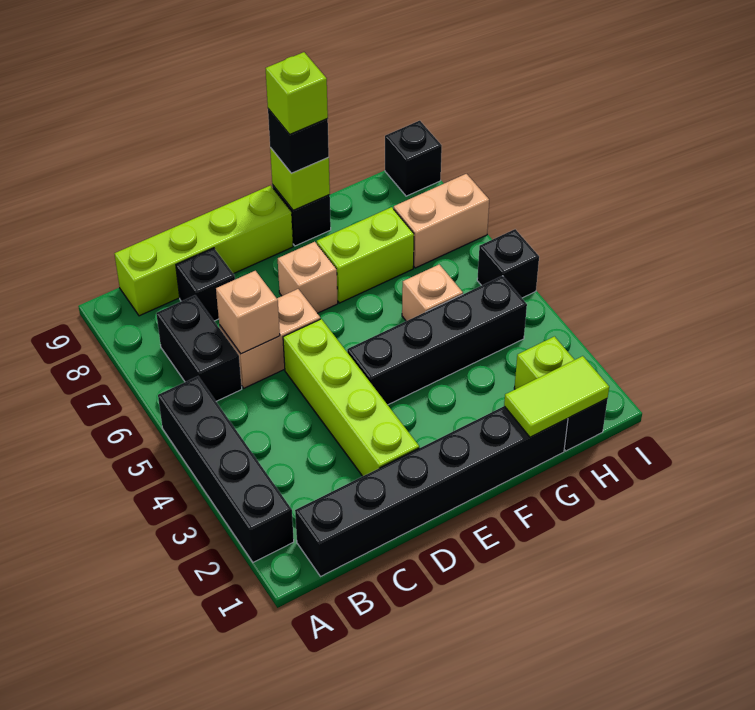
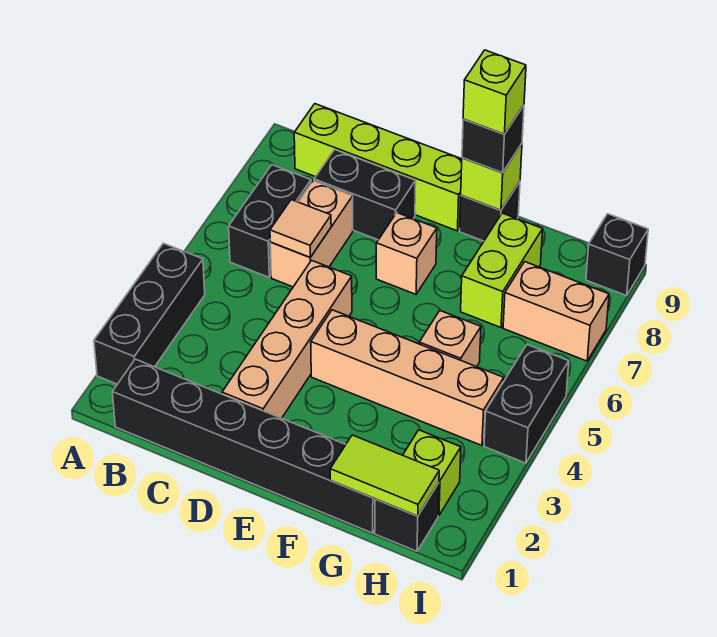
black 1x4 brick [158,376,294,562] -> black 1x3 brick [94,243,205,384]
tan 1x2 brick [219,289,320,388] -> tan 1x2 brick turned to [270,181,353,287]
tan 1x1 brick [216,271,280,354] -> tan 1x1 tile [270,200,331,257]
black 1x1 brick [176,248,235,321] -> black 1x2 brick [314,150,416,240]
lime 1x4 brick [283,319,419,476] -> tan 1x4 brick [222,260,352,418]
black 1x4 brick [347,276,527,405] -> tan 1x4 brick [311,310,504,445]
lime 1x2 brick [317,207,414,303] -> lime 1x2 brick turned to [461,213,543,328]
black 1x1 brick [477,229,539,298] -> black 1x2 brick [484,345,569,463]

